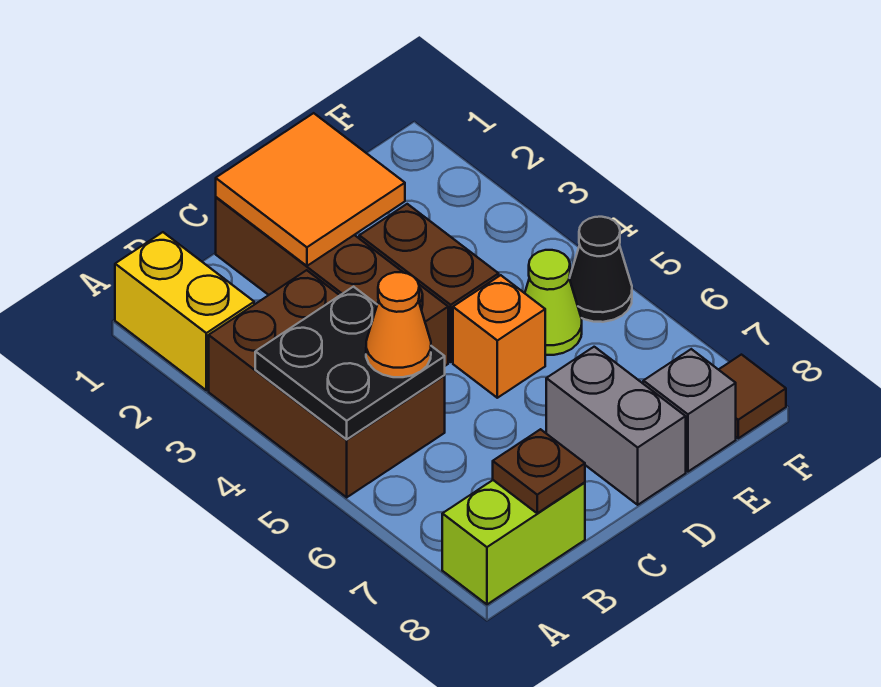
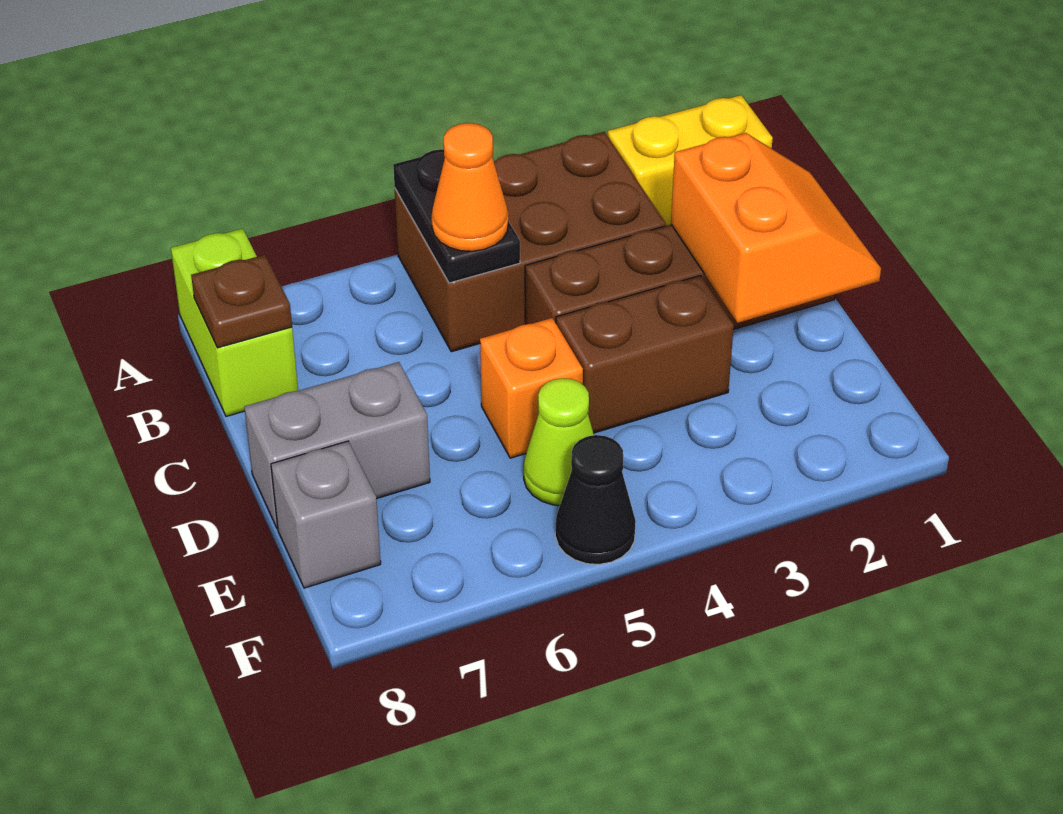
black 2x2 plate [255,287,445,439] -> black 1x2 plate [393,149,520,283]
orange 2x2 tile [216,113,405,266] -> orange 2x2 slope [671,133,881,323]
brown 1x1 tile [719,355,786,438] -> none

